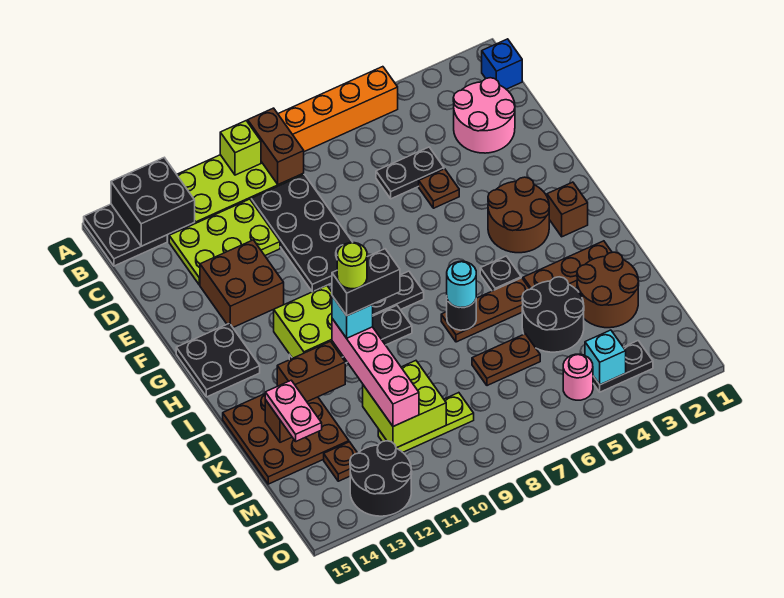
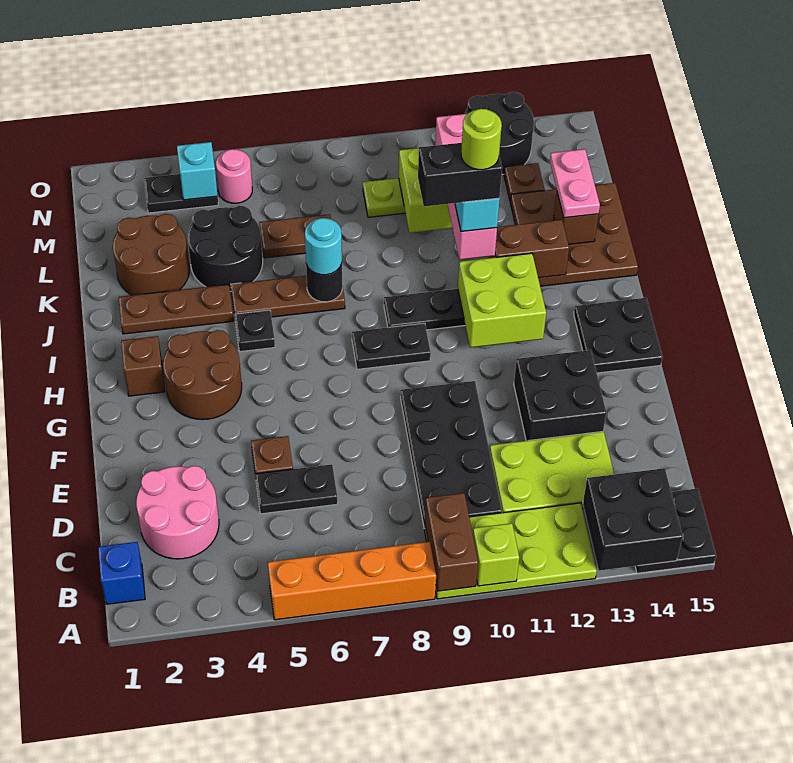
brown 2x2 brick [200,240,284,327] -> black 2x2 brick [514,350,606,441]

